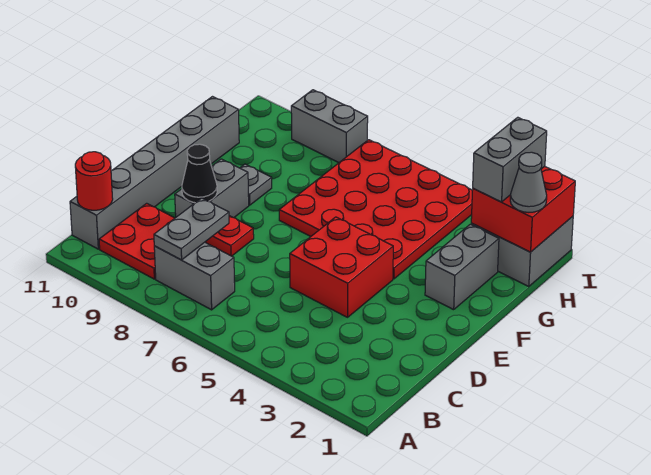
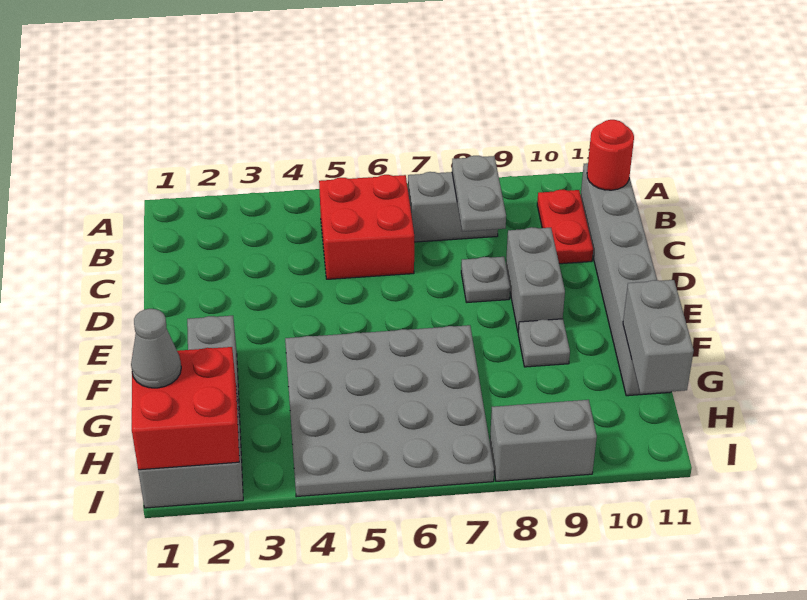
red 2x2 plate [99,203,175,279] -> red 1x2 plate [537,190,593,264]
red 2x2 brick [290,217,393,317] -> red 2x2 brick moved to [319,175,414,279]
red 1x1 plate [205,216,254,256] -> grey 1x1 plate [461,257,510,302]
black 1x1 cone [182,144,217,203] -> none
red 4x4 plate [279,140,472,279] -> grey 4x4 plate [285,325,494,497]
grey 1x2 brick [473,117,547,202] -> grey 1x2 brick moved to [623,280,694,394]

